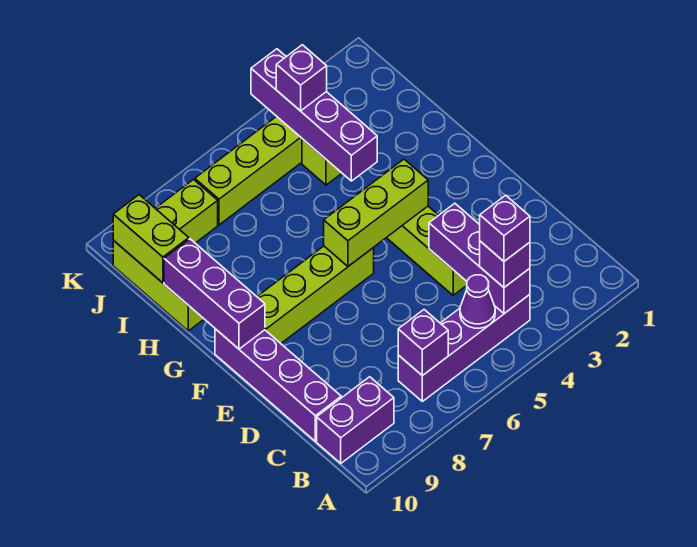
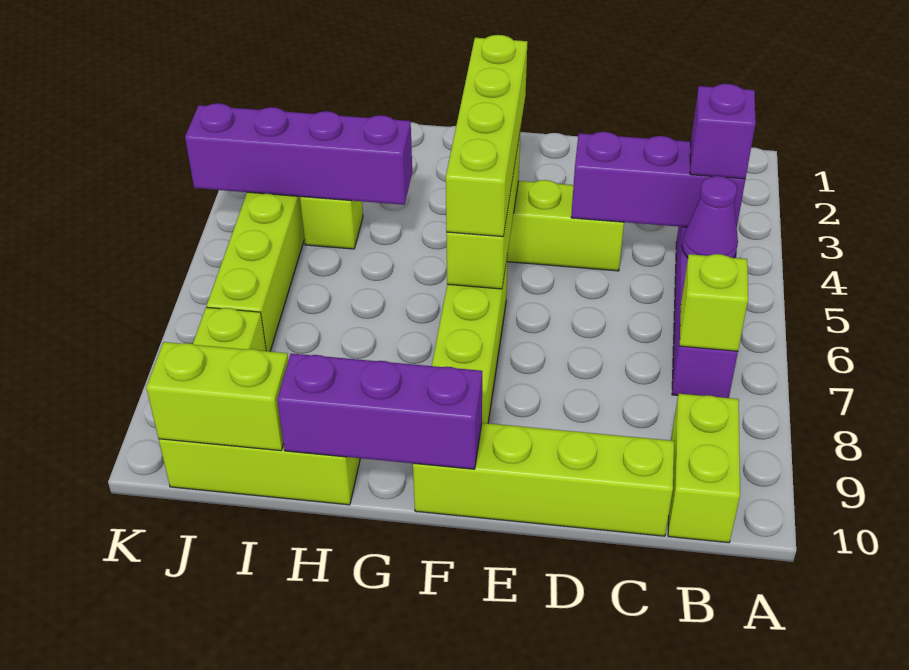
purple 1x1 brick [480,195,530,261] -> none
purple 1x1 brick [398,310,448,376] -> lime 1x1 brick [680,254,748,351]
purple 1x2 brick [317,377,394,463] -> lime 1x2 brick [668,394,740,543]
purple 1x4 brick [215,329,341,441] -> lime 1x4 brick [413,423,674,536]
none -> lime 1x4 brick [446,35,527,237]
purple 1x1 brick [276,45,327,111] -> none

